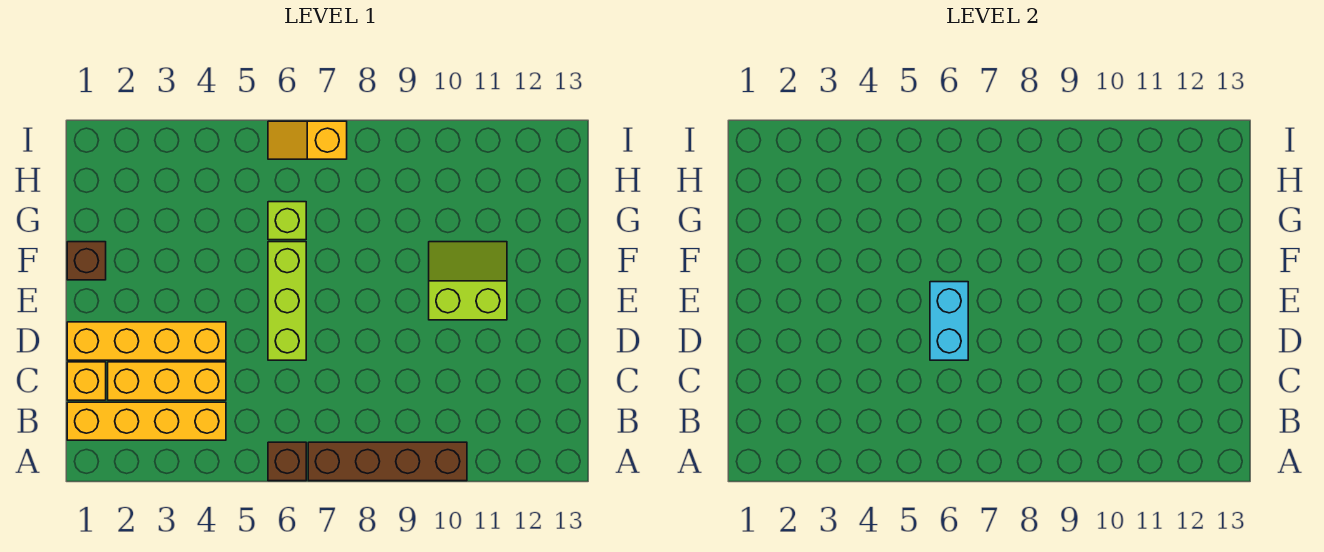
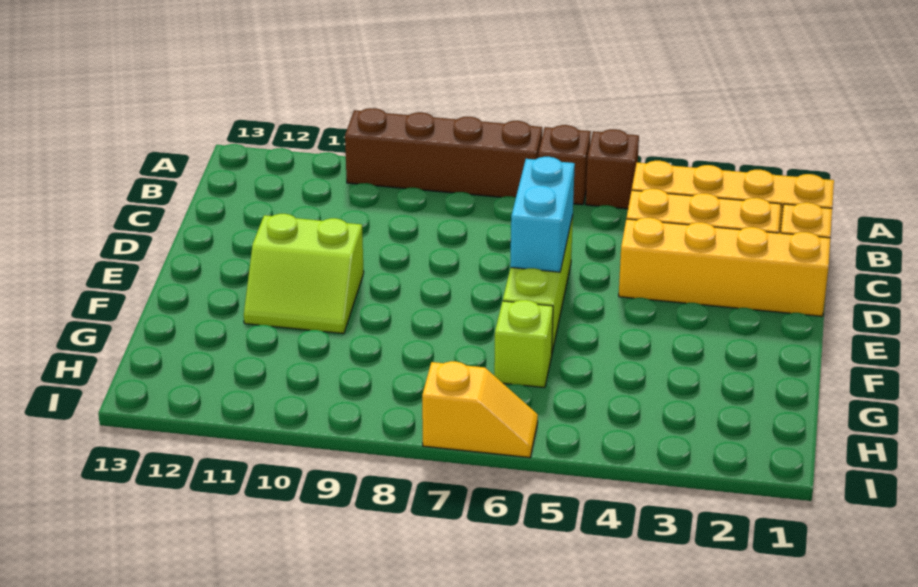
brown 1x1 brick [67,242,106,280] -> brown 1x1 brick moved to [586,129,639,209]

